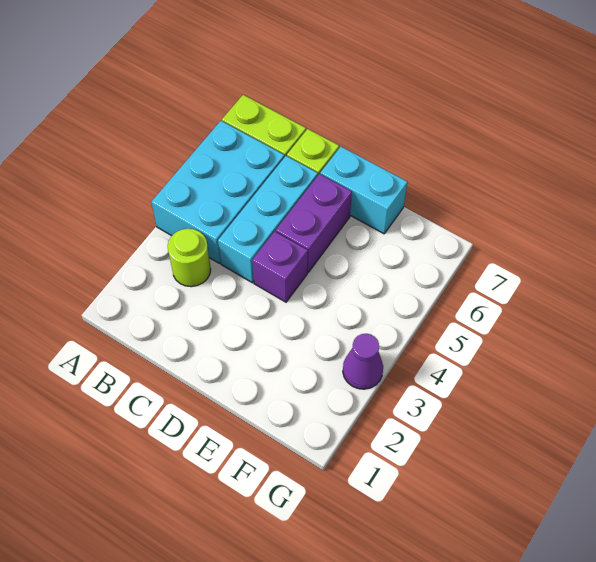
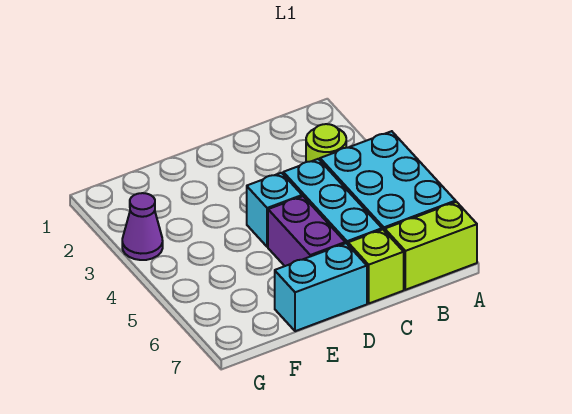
purple 1x1 brick [252,232,308,302] -> cyan 1x1 brick [247,173,302,247]

